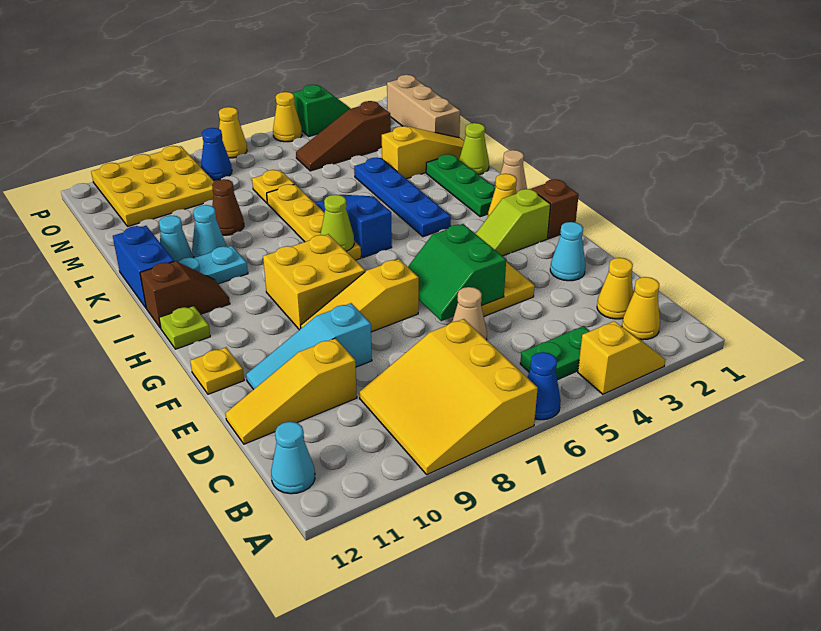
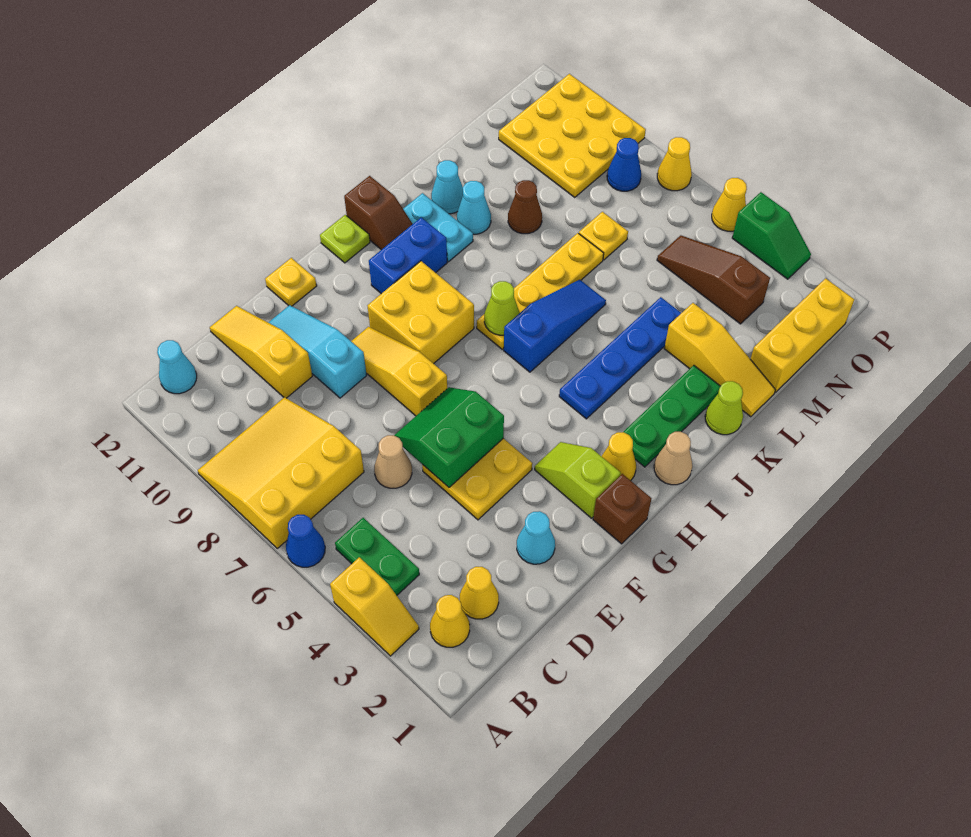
blue 1x2 brick [113,226,174,308] -> blue 1x2 brick moved to [369,217,447,294]
tan 1x3 brick [387,75,460,138] -> yellow 1x3 brick [751,278,854,392]

